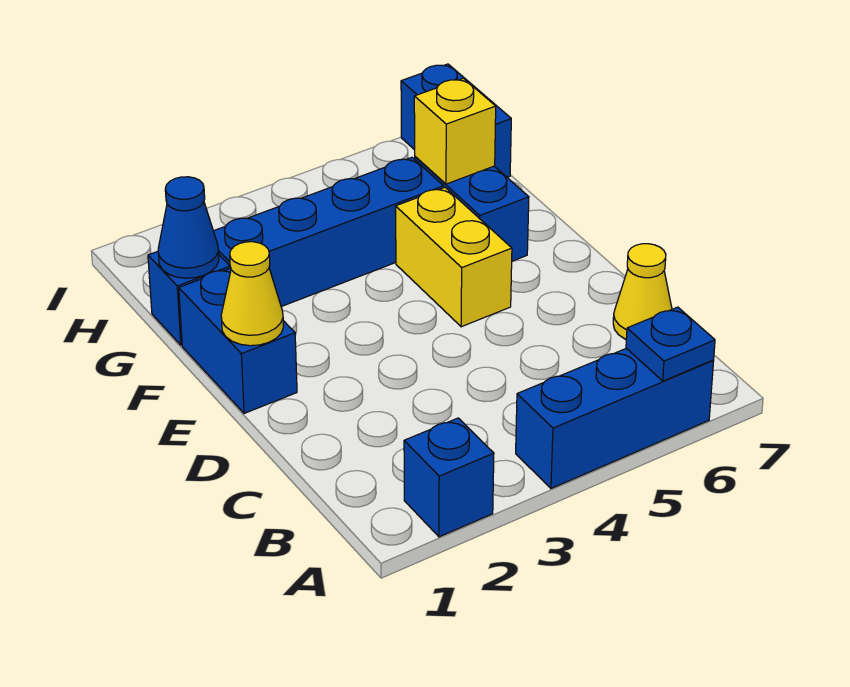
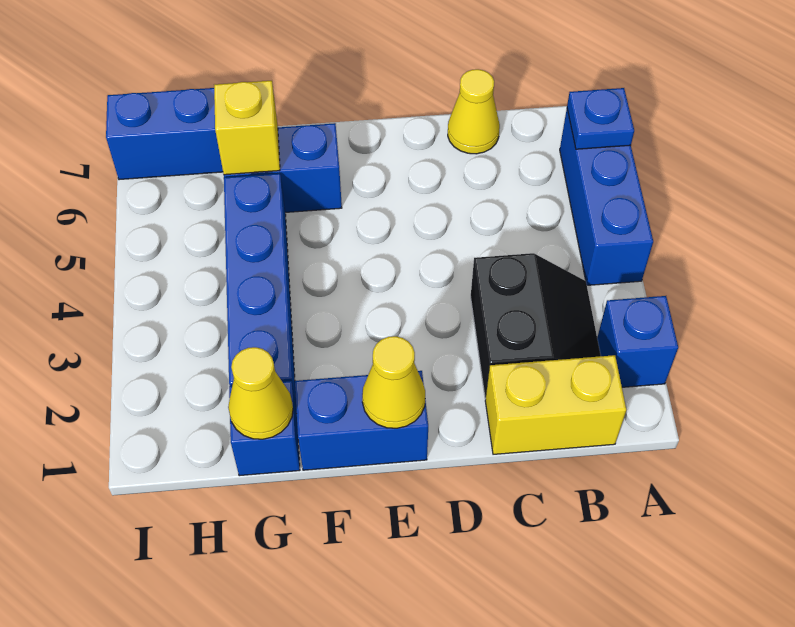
none -> black 2x2 slope [471,253,601,398]
yellow 1x2 brick [396,188,512,327] -> yellow 1x2 brick moved to [485,355,626,454]
blue 1x1 cone [158,177,219,278] -> yellow 1x1 cone [228,347,293,439]

